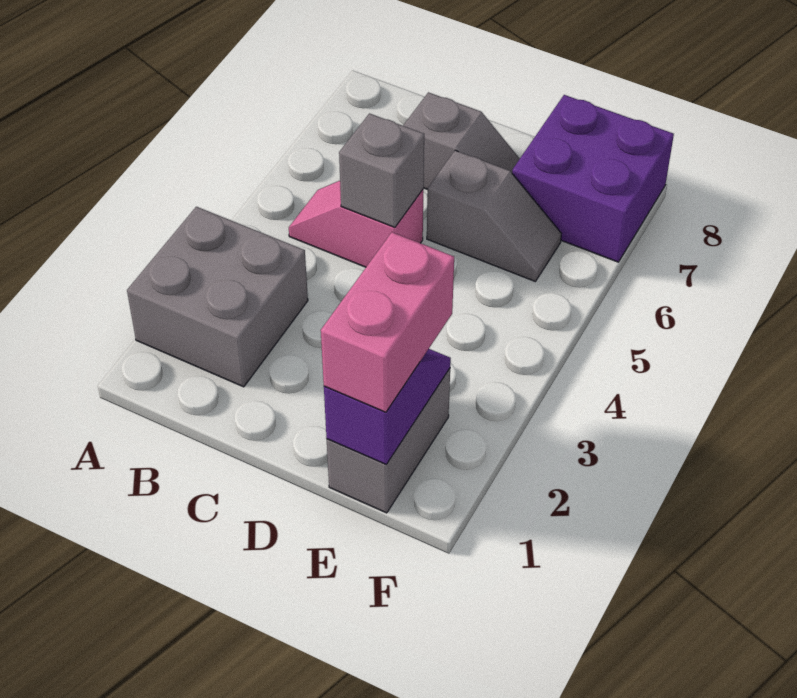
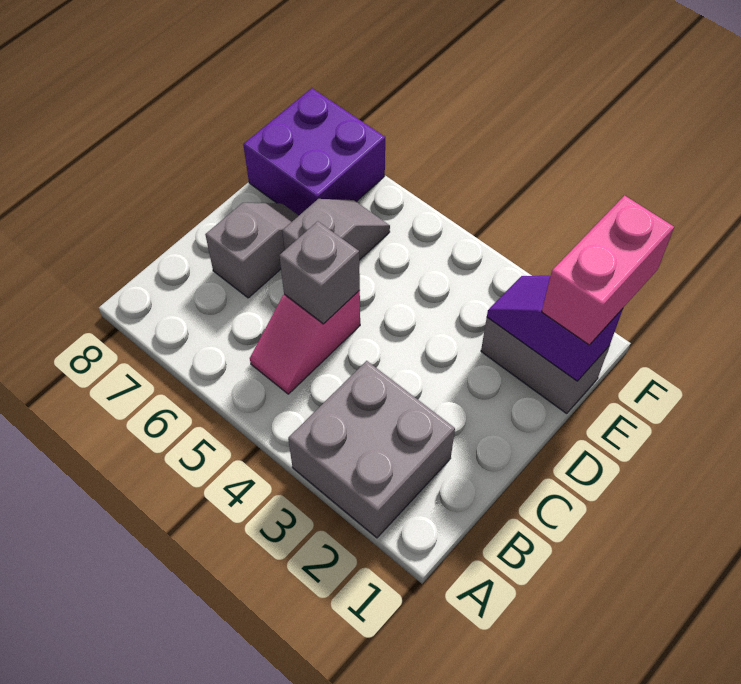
pink 1x2 brick [321,232,454,412] -> pink 1x2 brick turned to [542,195,674,345]

